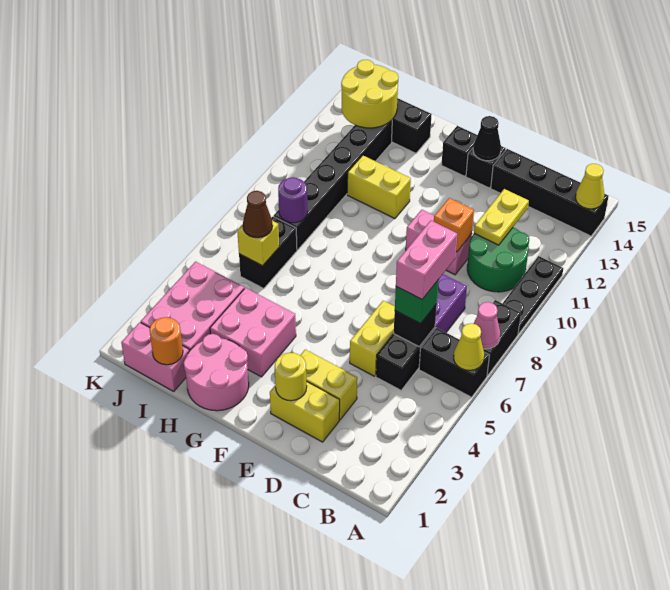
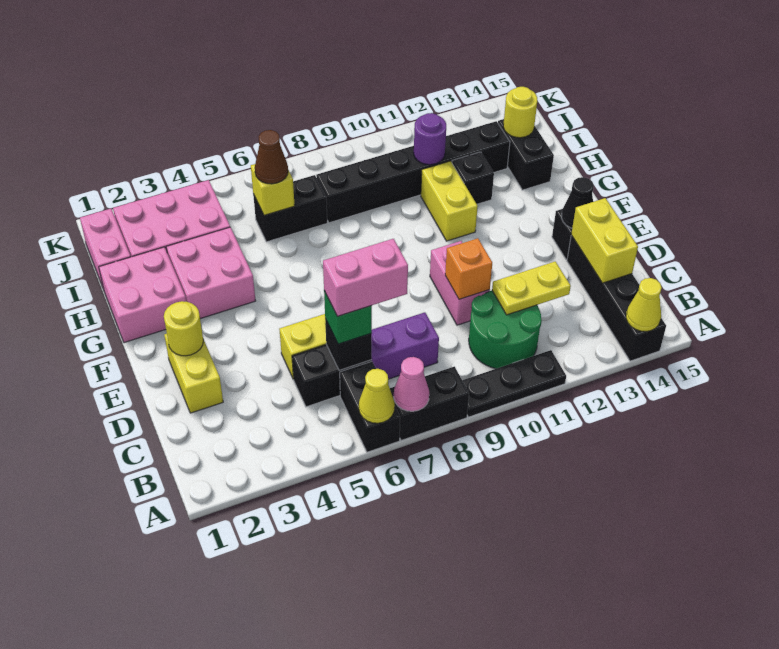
yellow 1x2 brick [300,350,357,420] -> yellow 1x2 brick moved to [571,198,638,283]
black 1x1 brick [442,126,477,176] -> black 1x1 brick moved to [452,152,494,204]
pink 2x2 round brick [184,334,249,411] -> pink 2x2 brick [99,247,186,343]
orange 1x1 round brick [149,317,183,365] -> none
purple 1x1 round brick [278,177,307,223] -> purple 1x1 round brick moved to [414,113,446,165]
yellow 2x2 round brick [341,60,398,128] -> yellow 1x1 round brick [503,87,537,138]

